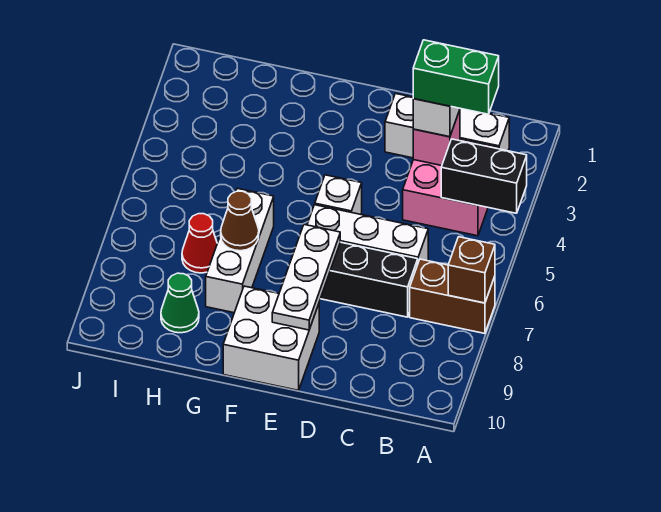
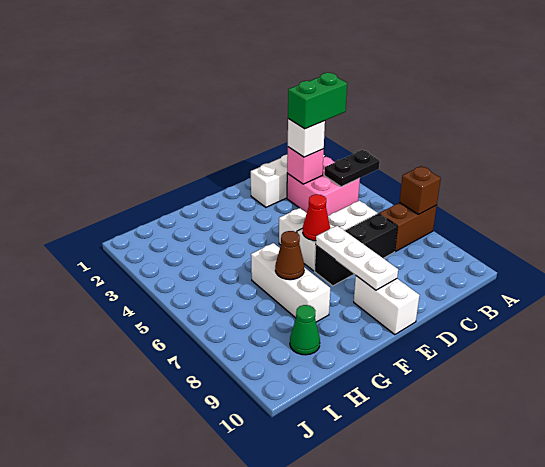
black 1x2 brick [441,139,527,213] -> black 1x2 plate [324,150,380,187]
white 2x2 brick [223,286,319,390] -> white 1x2 brick [354,276,420,335]
red 1x1 cone [182,214,217,273] -> red 1x1 cone moved to [303,194,330,241]

